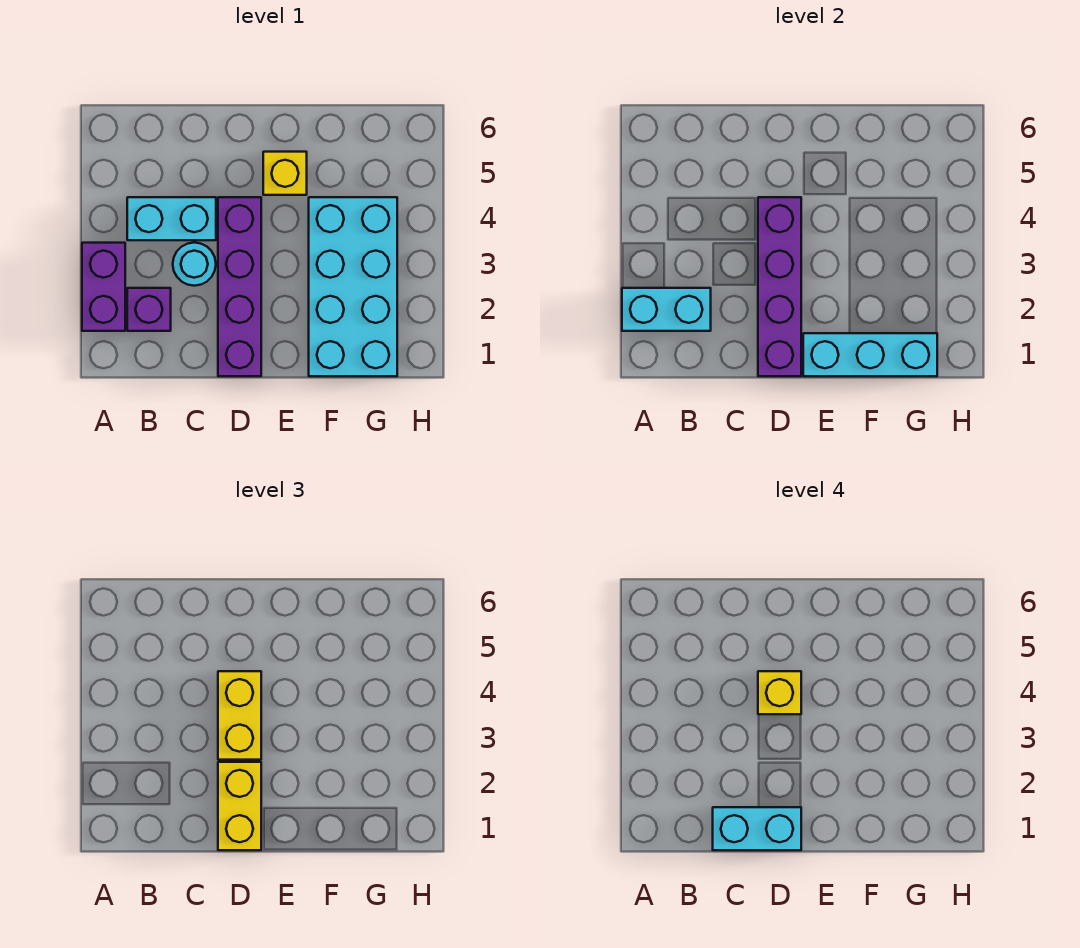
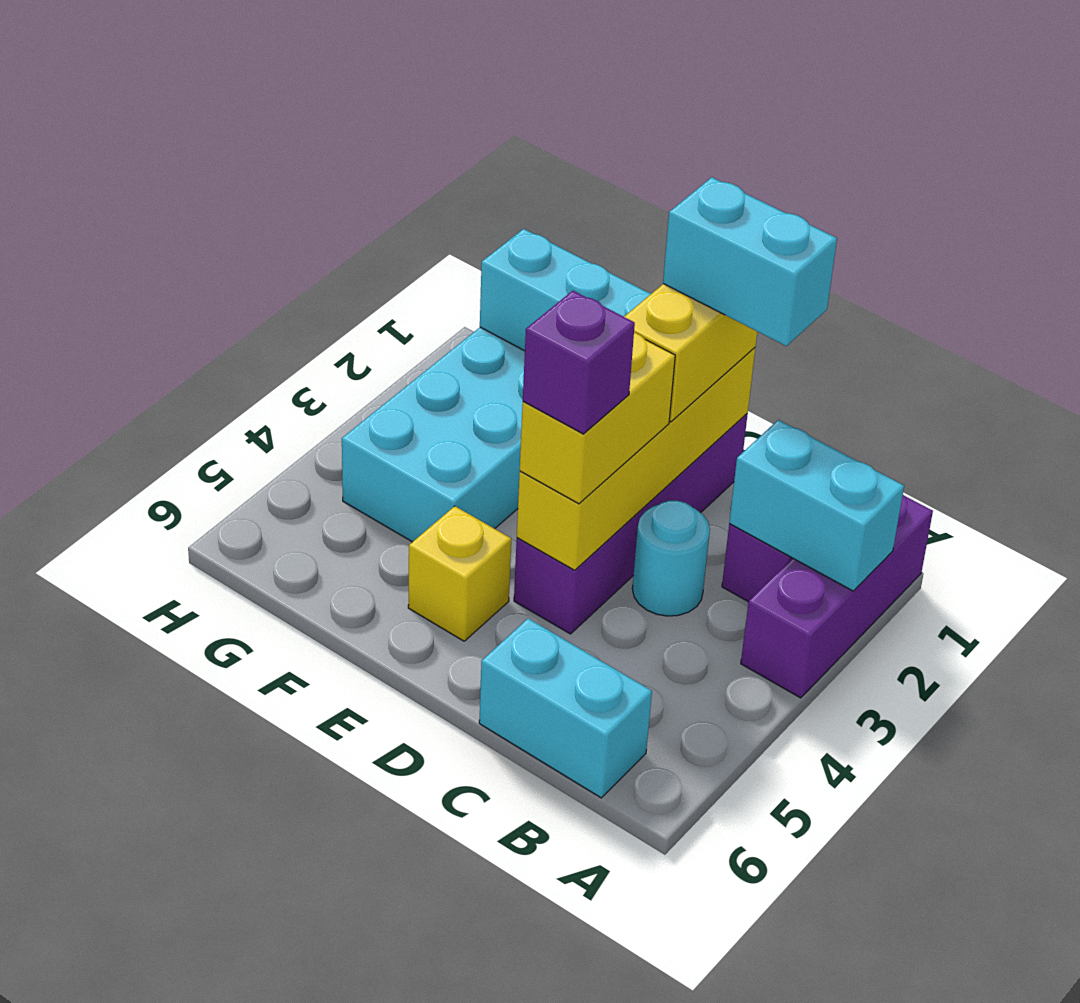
purple 1x2 brick [82,243,125,331] -> purple 1x3 brick [741,495,933,698]
cyan 1x2 brick [127,197,216,240] -> cyan 1x2 brick moved to [479,618,652,798]
purple 1x4 brick [758,197,801,376] -> yellow 1x4 brick [517,348,755,570]
yellow 1x1 brick [758,671,801,714] -> purple 1x1 brick [523,291,635,434]

